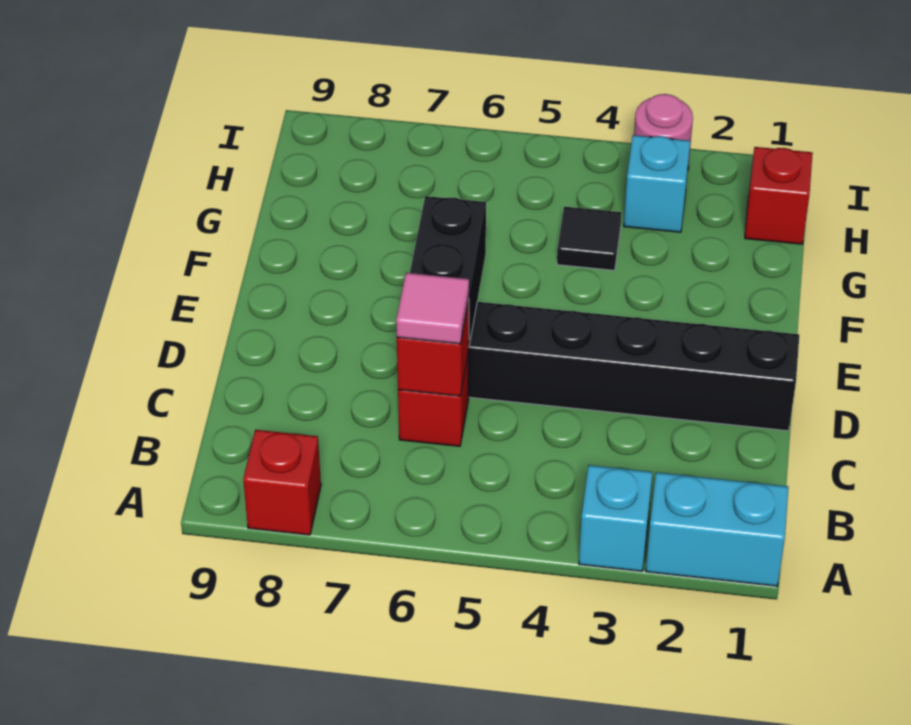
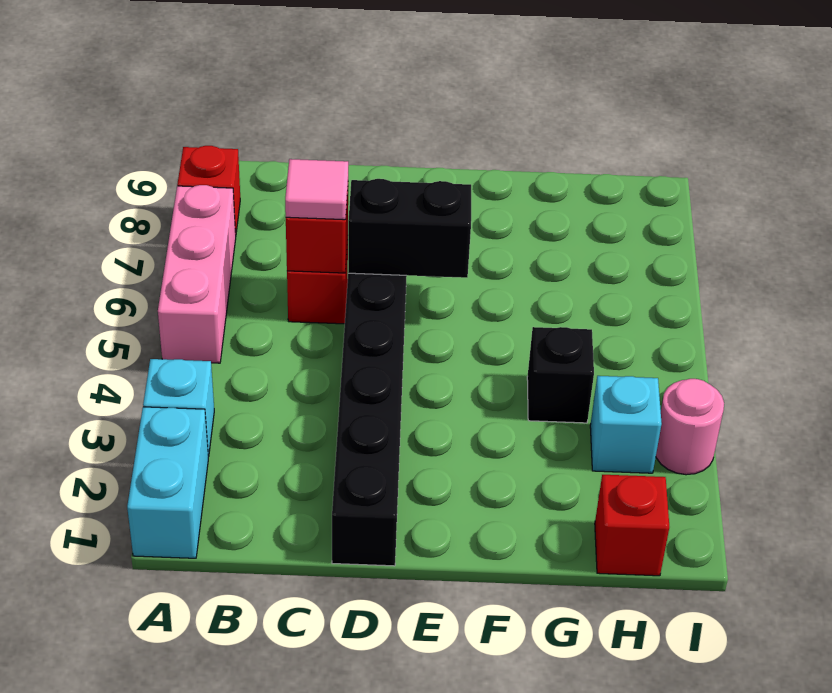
none -> pink 1x3 brick [158,185,236,363]
black 1x1 tile [557,207,622,270] -> black 1x1 brick [527,327,594,423]

